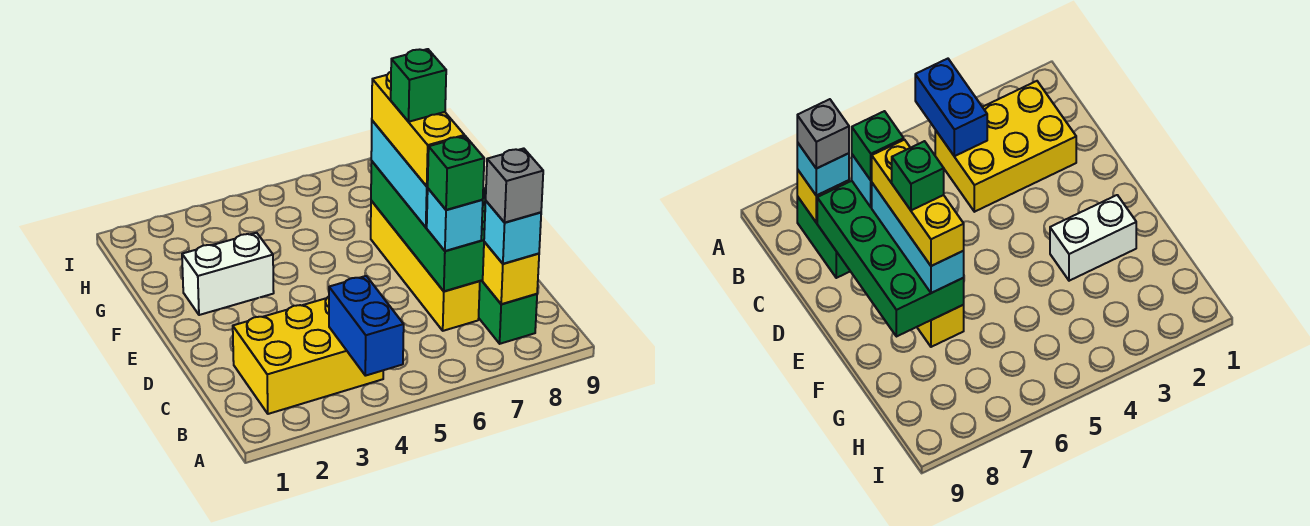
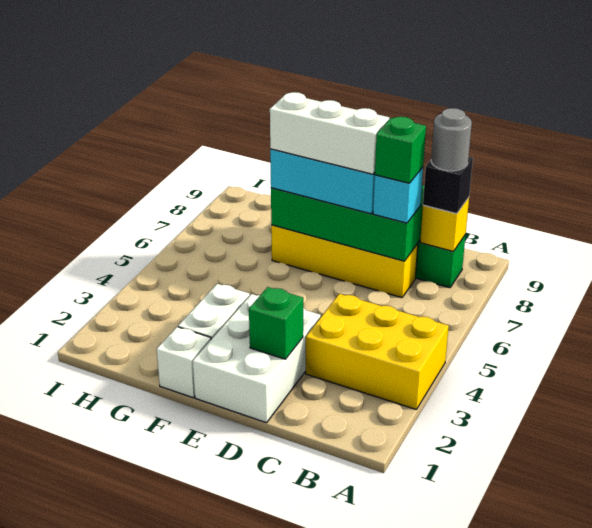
blue 1x2 brick [329,276,404,376] -> none
yellow 2x3 brick [233,297,383,414] -> yellow 2x3 brick turned to [306,294,449,409]
cyan 1x1 brick [484,201,541,264] -> black 1x1 brick [423,157,473,214]
grey 1x1 brick [486,148,543,223] -> grey 1x1 round brick [431,108,472,171]
none -> white 2x3 brick [193,294,321,423]
yellow 1x3 brick [372,72,465,186] -> white 1x3 brick [270,92,389,174]
green 1x1 brick [391,49,446,122] -> green 1x1 brick moved to [249,287,303,359]
none -> white 1x1 brick [157,327,211,398]

